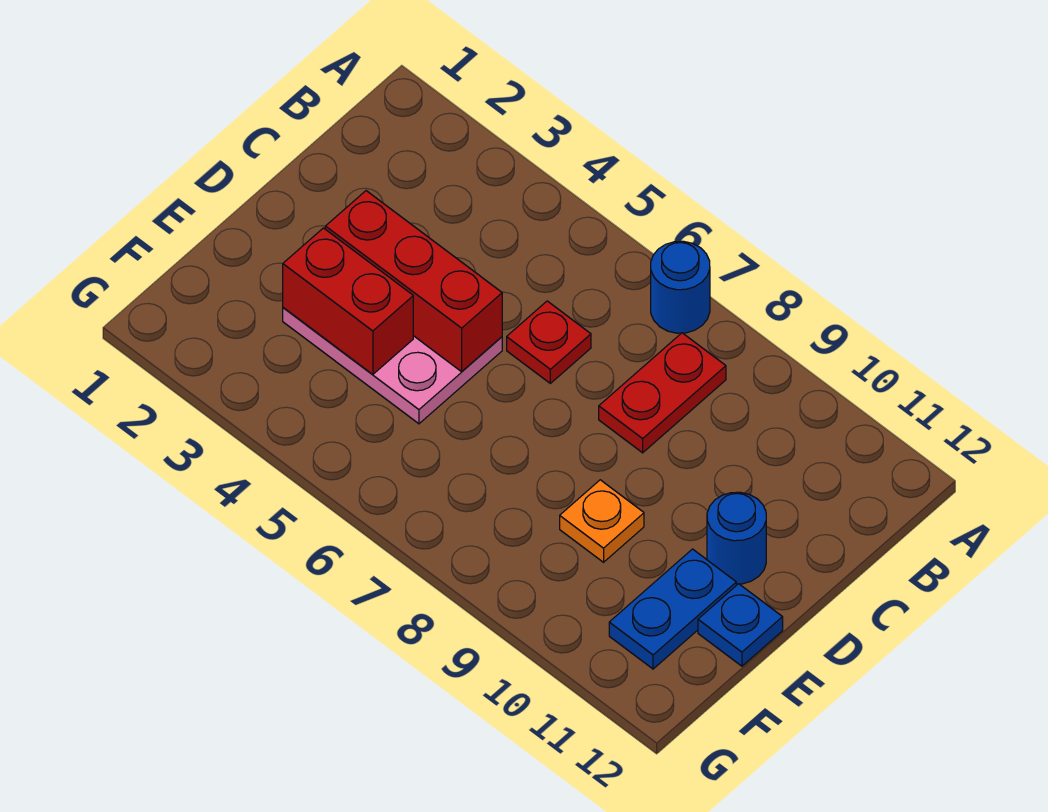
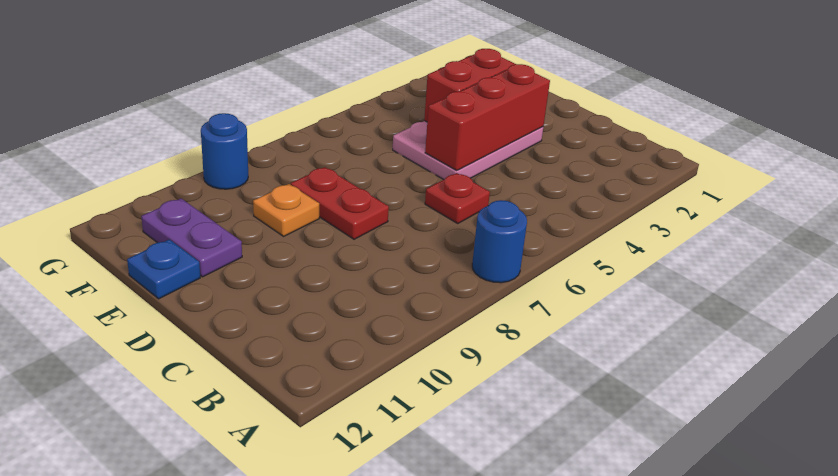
red 1x2 plate [599,333,726,453] -> red 1x2 plate moved to [291,167,389,239]
blue 1x1 round brick [707,492,766,584] -> blue 1x1 round brick moved to [201,113,248,189]
blue 1x2 plate [609,549,736,669] -> purple 1x2 plate [141,199,242,277]

